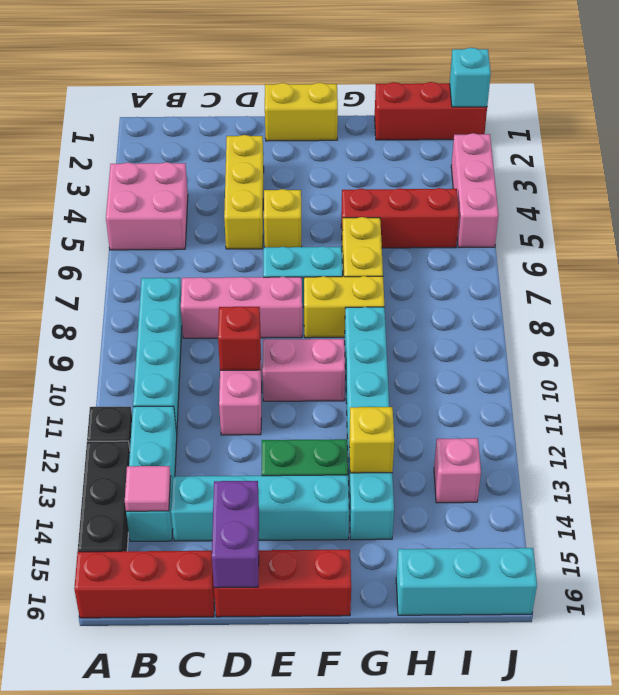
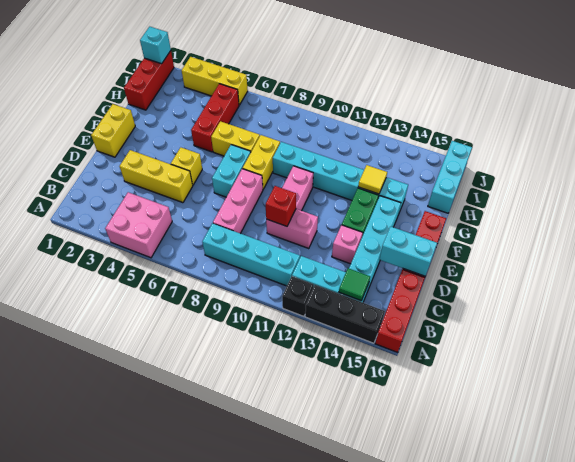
pink 1x1 tile [125,466,171,511] -> green 1x1 tile [339,268,370,301]
purple 1x2 brick [212,481,259,588] -> cyan 1x2 brick [379,226,437,276]
yellow 1x1 brick [349,407,394,473] -> yellow 1x1 tile [358,165,387,194]
pink 1x1 brick [434,438,481,503] -> pink 1x1 brick moved to [332,225,363,264]
pink 1x3 brick [451,133,499,247] -> yellow 1x3 brick [182,57,248,105]

